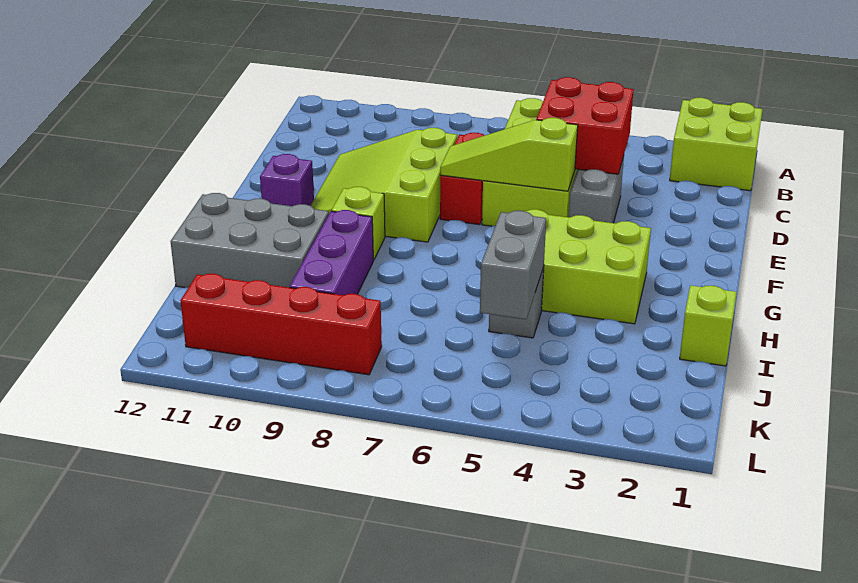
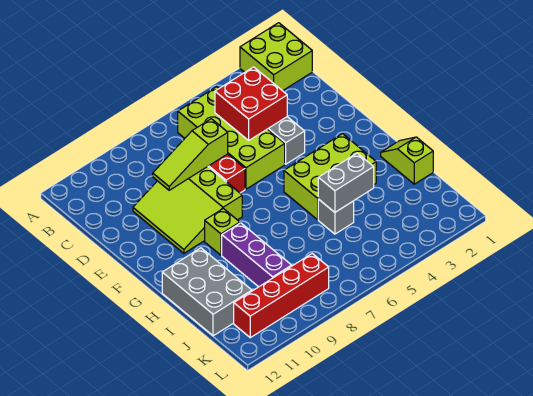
lime 1x3 slope [440,118,578,191] -> lime 1x3 slope moved to [153,119,228,190]
purple 1x1 brick [260,154,314,206] -> none
grey 2x3 brick [170,193,329,288] -> grey 2x3 brick turned to [162,248,252,336]
grey 1x2 brick [480,211,546,319] -> grey 1x2 brick turned to [318,153,374,212]

